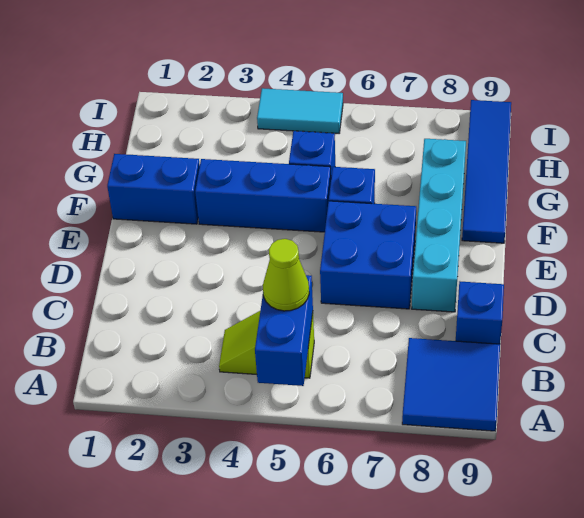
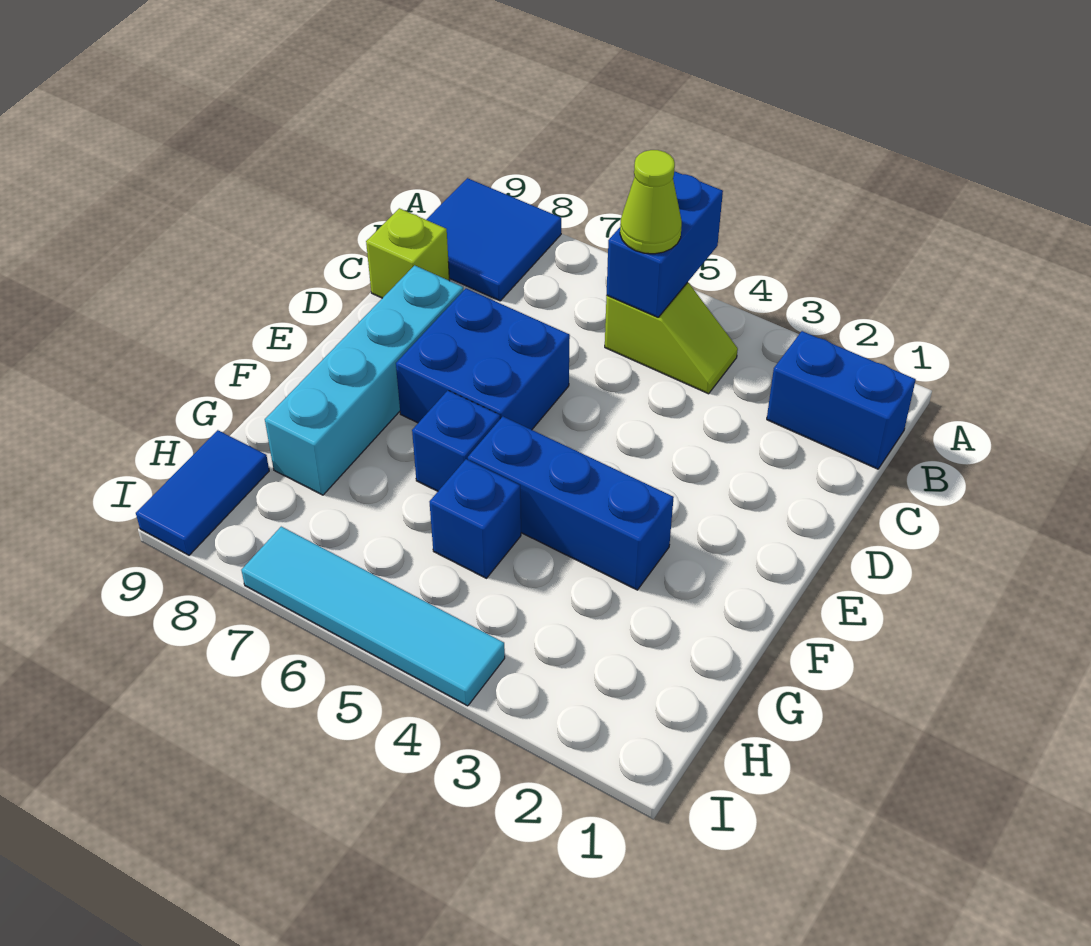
blue 1x1 brick [456,282,504,344] -> lime 1x1 brick [366,208,450,298]
blue 1x2 brick [107,154,200,224] -> blue 1x2 brick moved to [767,331,916,469]
blue 1x4 tile [462,100,511,243] -> blue 1x2 tile [136,430,269,555]
cyan 1x2 tile [257,88,343,133] -> cyan 1x4 tile [241,527,505,706]

